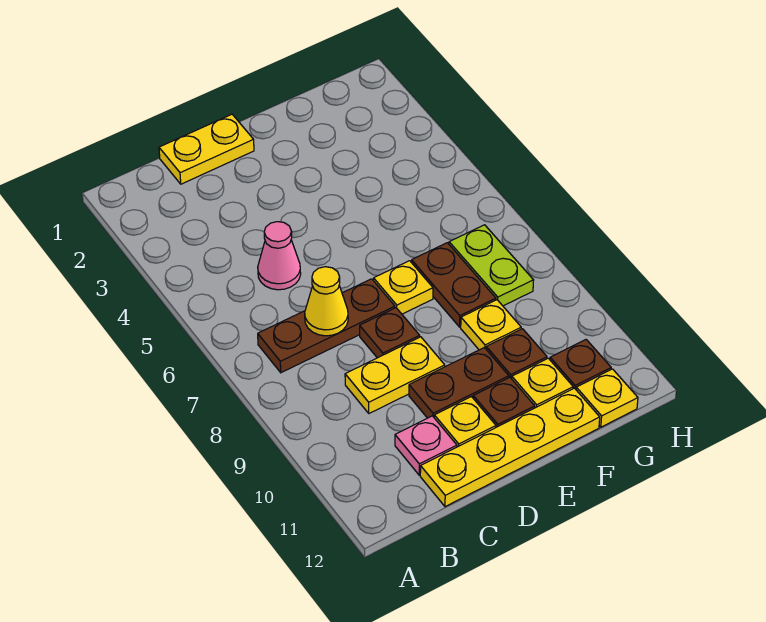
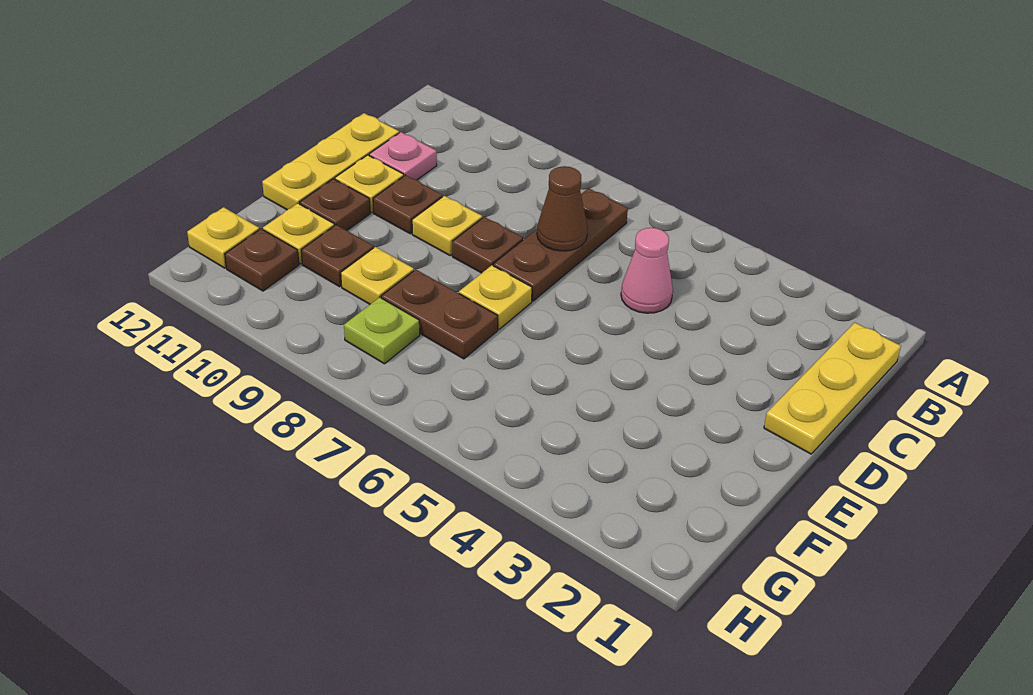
yellow 1x2 plate [159,114,254,184] -> yellow 1x3 plate [764,322,901,454]
yellow 1x1 cone [305,267,348,336] -> brown 1x1 cone [537,166,588,251]
yellow 1x2 plate [345,337,445,413] -> yellow 1x1 plate [412,196,482,255]
yellow 1x4 plate [420,388,600,507] -> yellow 1x3 plate [262,113,399,210]
brown 1x2 plate [409,348,509,418] -> brown 1x1 plate [373,175,442,234]
lime 1x2 plate [449,225,534,306] -> lime 1x1 plate [344,297,420,364]

